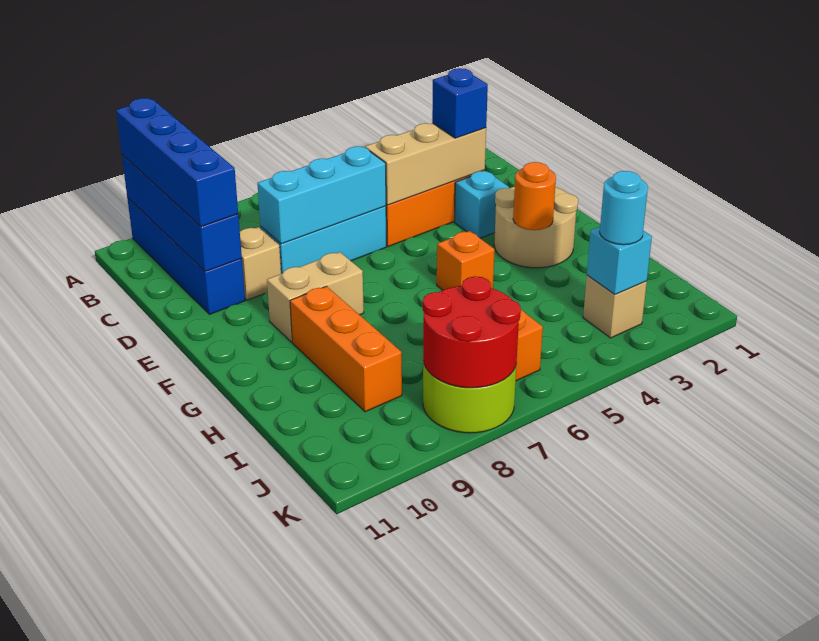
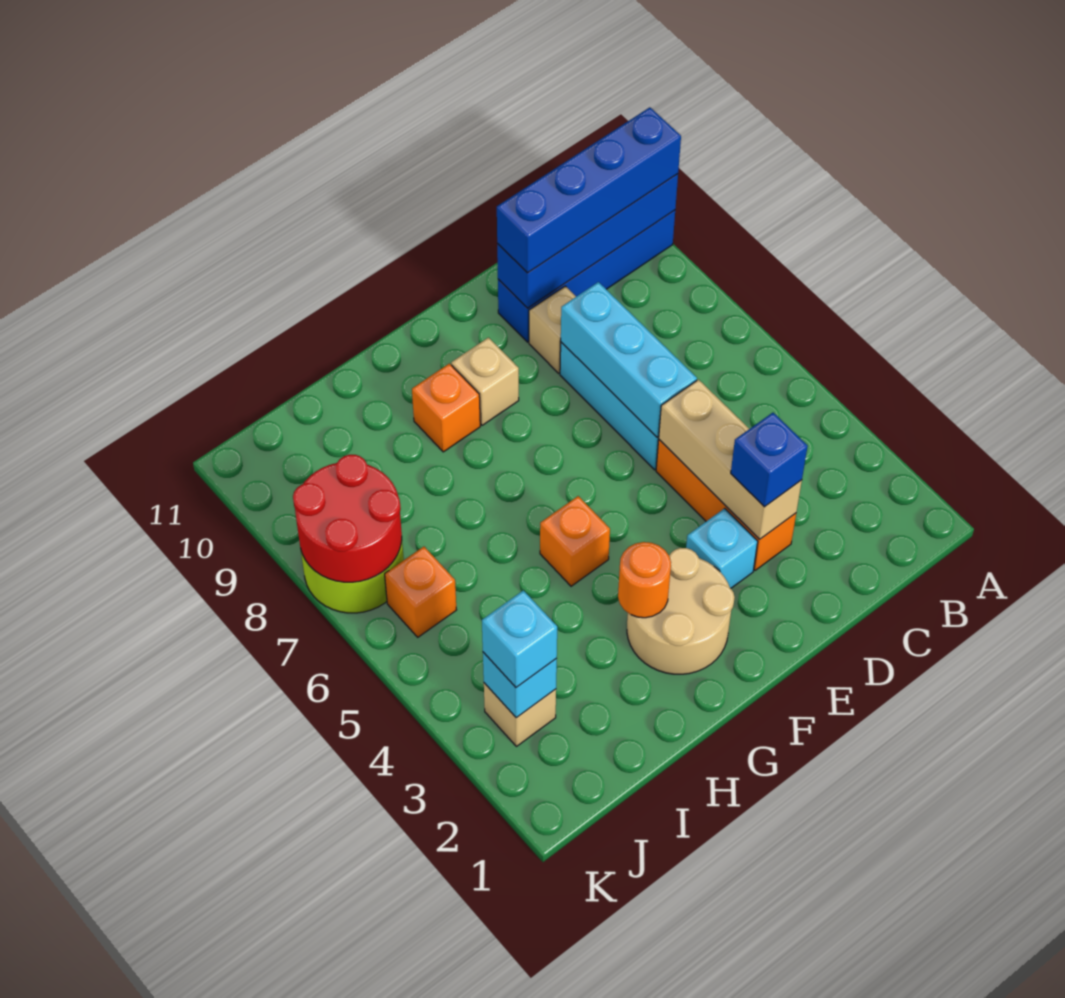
tan 1x2 brick [267,252,364,342] -> tan 1x1 brick [451,338,519,425]
orange 1x3 brick [290,286,402,412] -> orange 1x1 brick [412,364,480,452]
cyan 1x1 round brick [600,171,648,245] -> cyan 1x1 brick [482,590,557,687]

